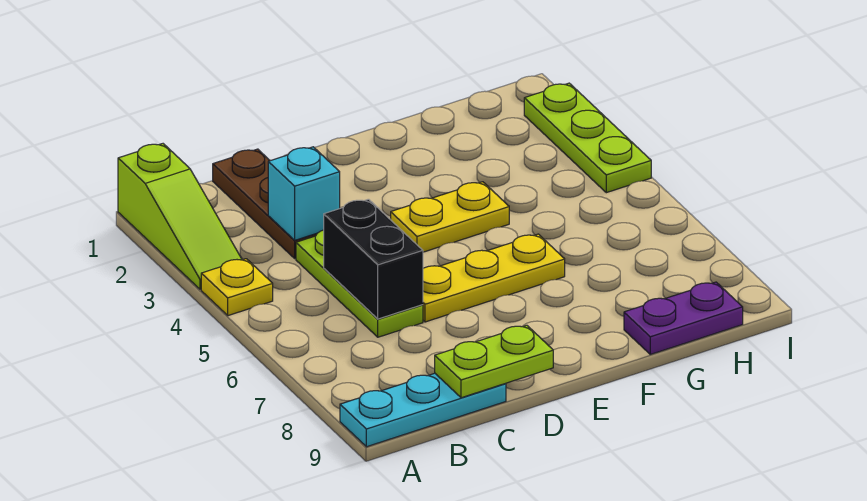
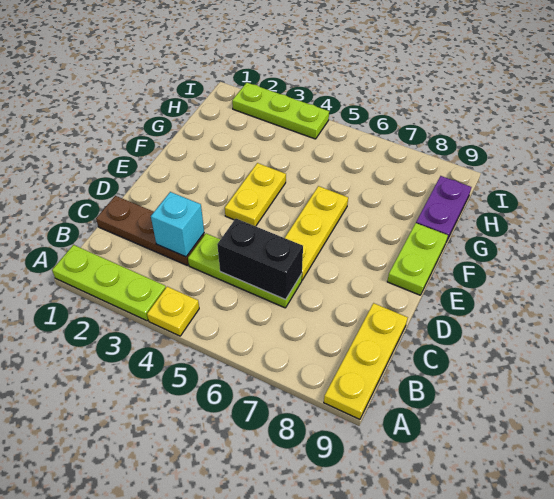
lime 1x3 slope [118,144,242,289] -> lime 1x3 plate [52,245,166,321]
cyan 1x3 plate [340,373,506,447] -> yellow 1x3 plate [324,303,408,419]
lime 1x2 plate [435,325,553,398] -> lime 1x2 plate moved to [387,223,448,295]

